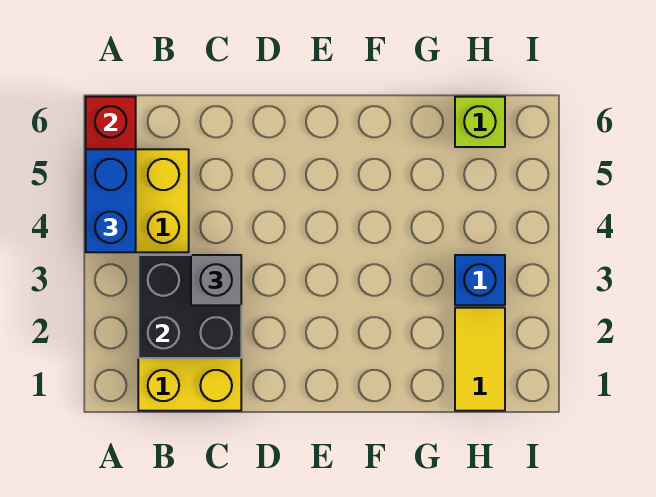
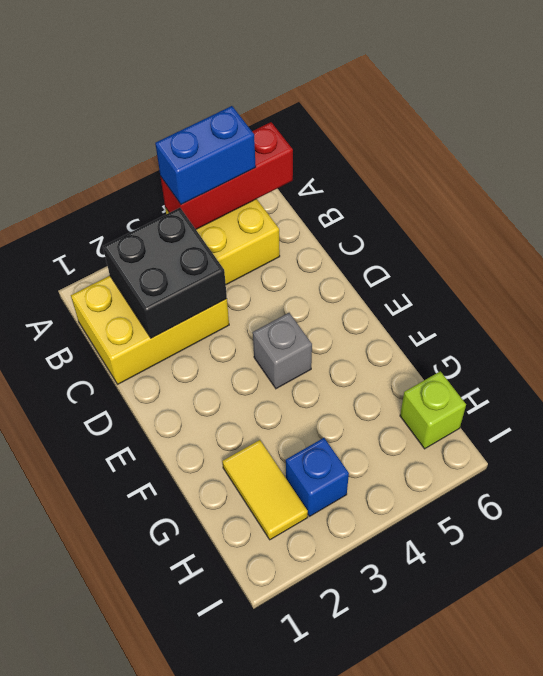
grey 1x1 brick [191,255,241,305] -> grey 1x1 brick moved to [253,313,312,389]
yellow 1x2 tile [455,308,505,411] -> yellow 1x2 tile turned to [222,440,308,540]

